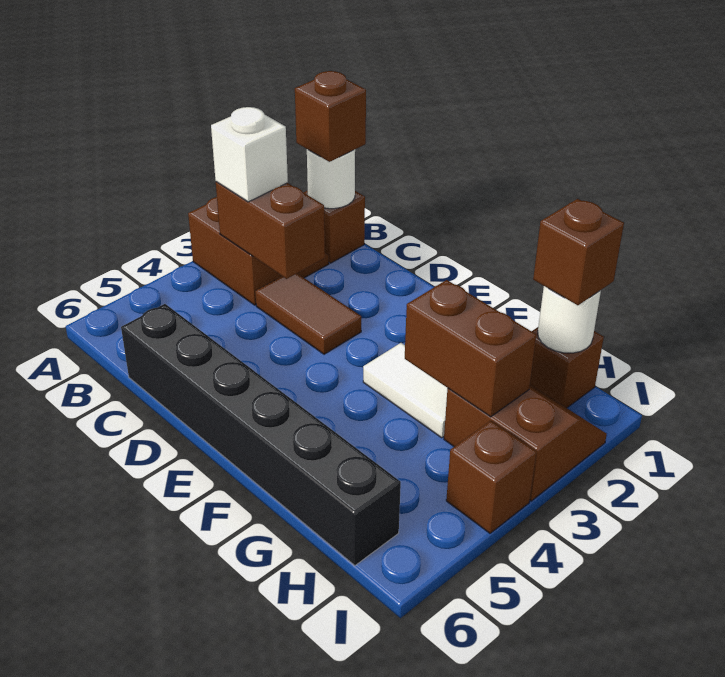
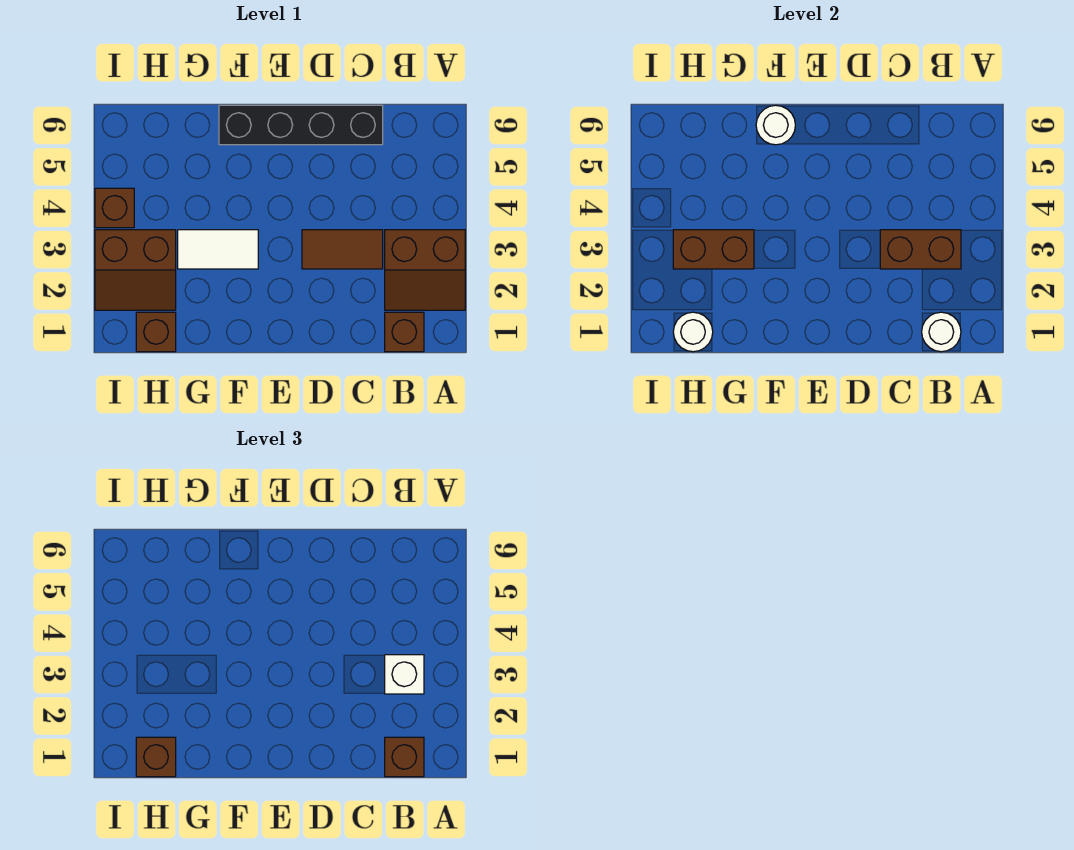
black 1x6 brick [121,304,401,565] -> black 1x4 brick [219,105,383,145]
none -> white 1x1 round brick [756,105,795,145]

